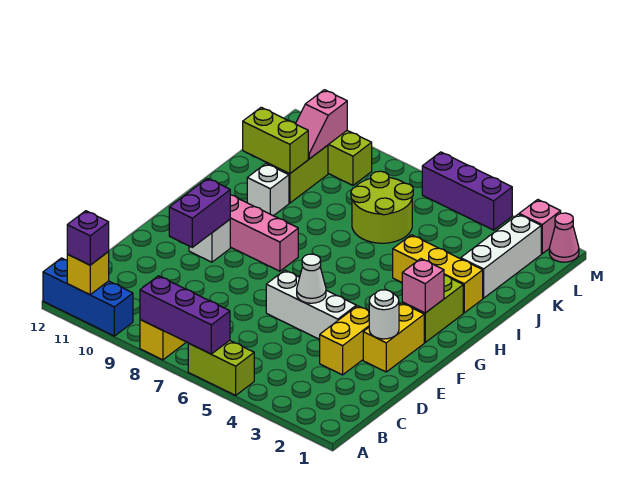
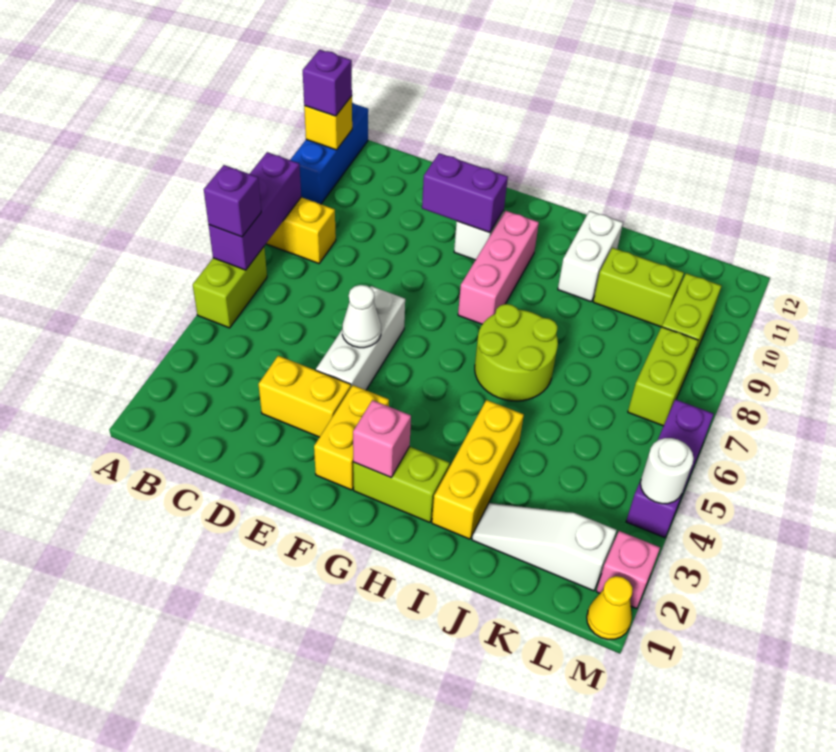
none -> purple 1x1 brick [204,165,261,237]
yellow 1x2 brick [363,303,424,372] -> yellow 1x2 brick turned to [314,385,389,490]
white 1x1 round brick [369,290,399,339] -> white 1x1 round brick moved to [640,438,694,504]
white 1x1 brick [247,164,289,216] -> white 1x2 brick [558,211,623,301]
white 1x3 brick [461,214,541,298] -> white 1x3 slope [472,503,617,591]
lime 2x2 round brick [351,171,413,243] -> lime 2x2 round brick moved to [475,304,558,401]
lime 1x2 brick [243,107,308,174] -> lime 1x2 brick moved to [628,327,698,426]
pink 1x2 slope [296,90,347,159] -> none
pink 1x1 cone [549,213,579,262] -> yellow 1x1 cone [587,576,632,639]

